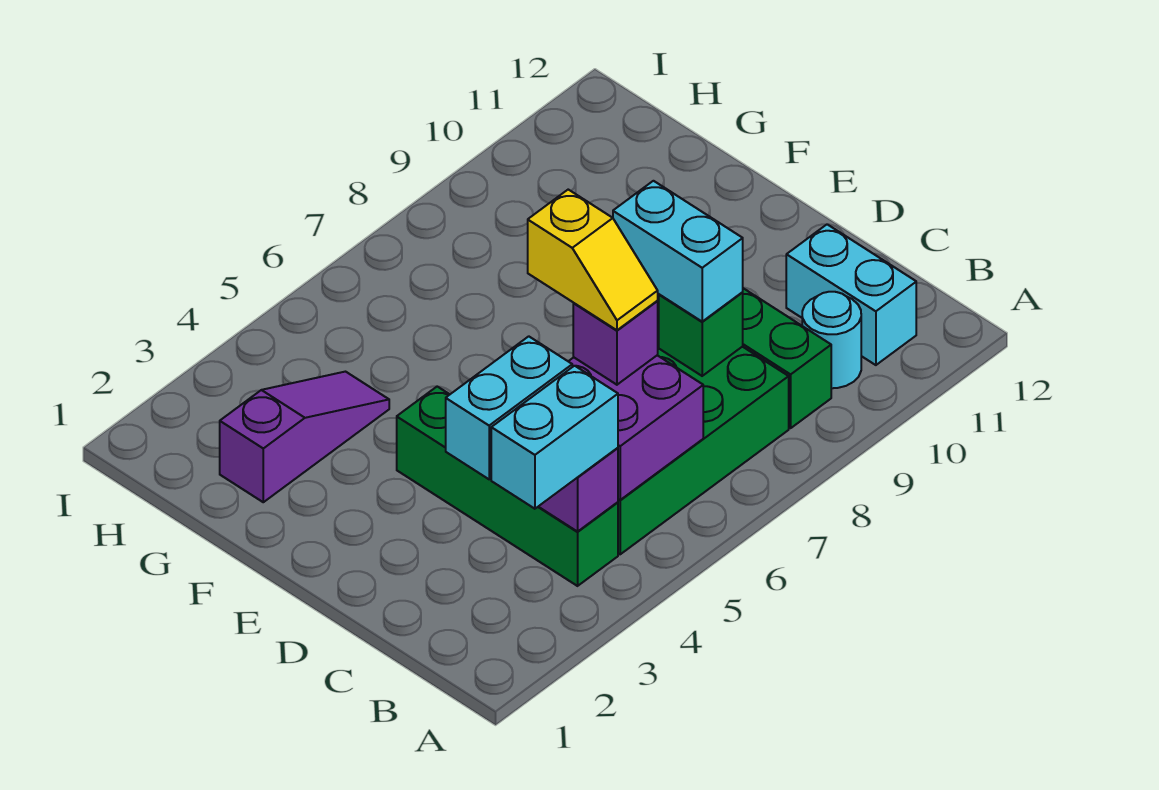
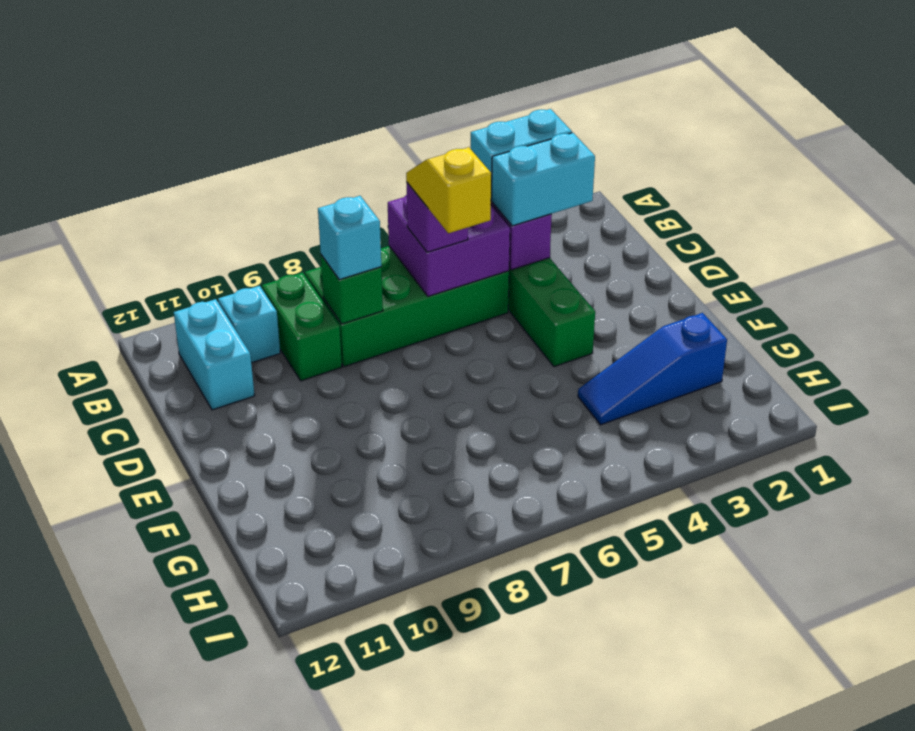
cyan 1x1 round brick [802,292,861,388] -> cyan 1x1 brick [218,286,280,363]
cyan 1x2 brick [613,181,743,321] -> cyan 1x1 brick [318,196,381,280]
purple 1x3 slope [220,372,389,502] -> blue 1x3 slope [578,313,727,425]

